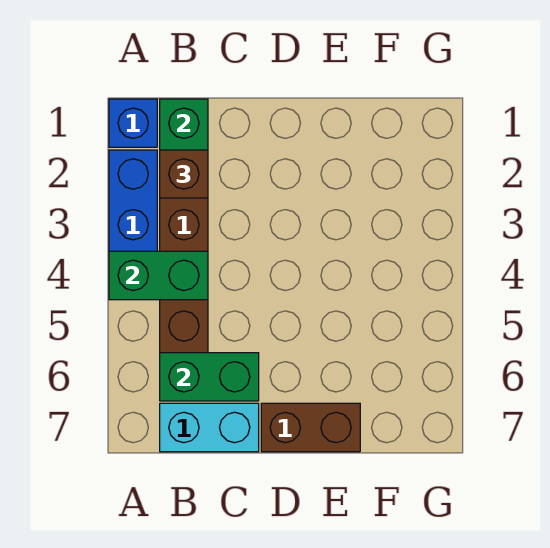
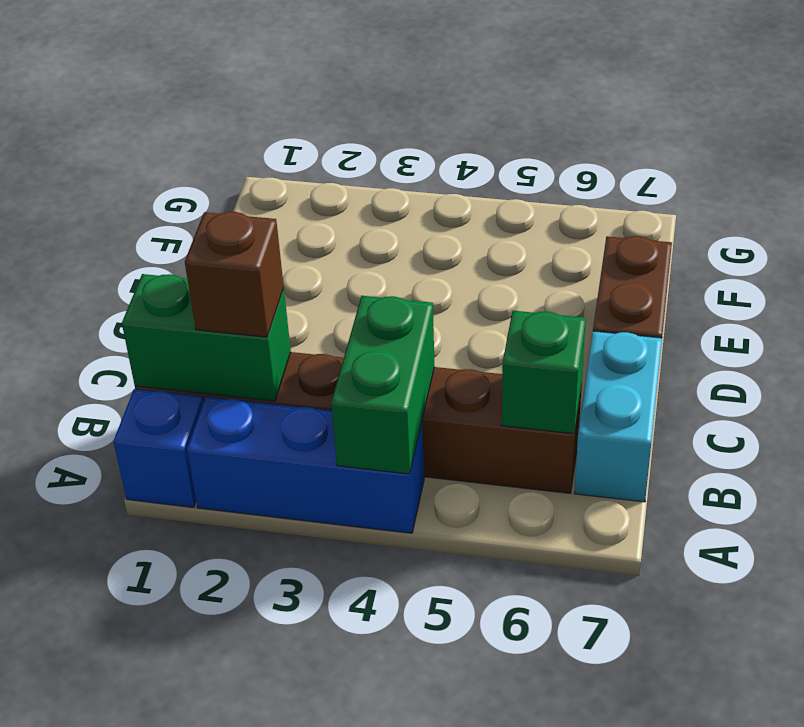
green 1x2 brick [160,353,259,401] -> green 1x1 brick [502,311,586,434]

